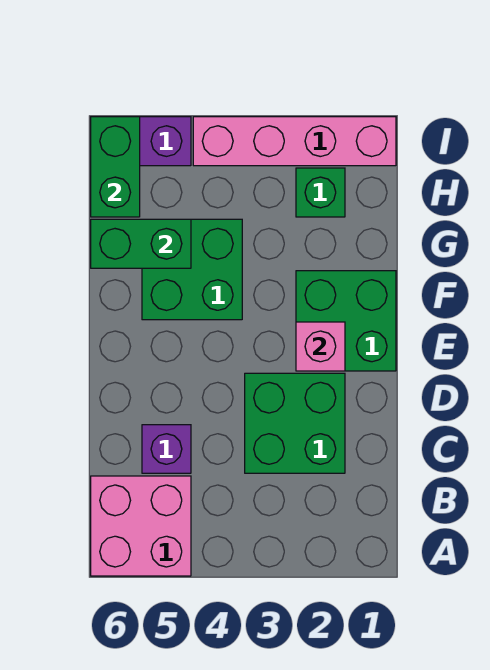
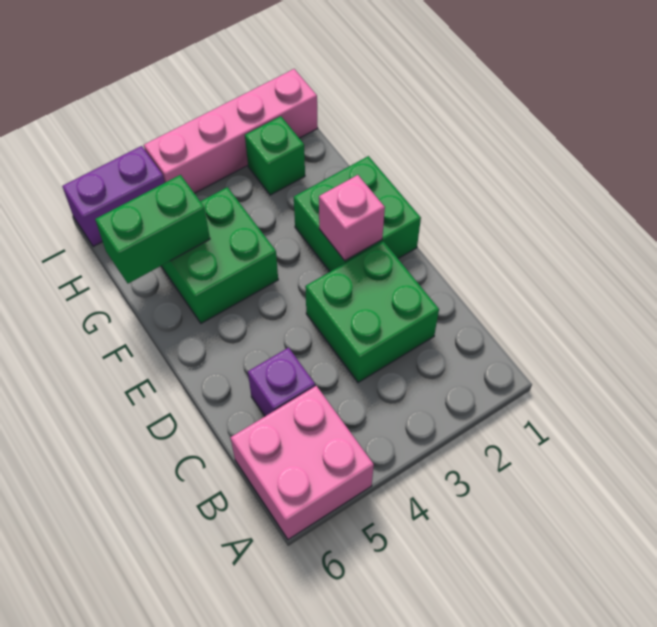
green 1x2 brick [91,117,140,217] -> none

